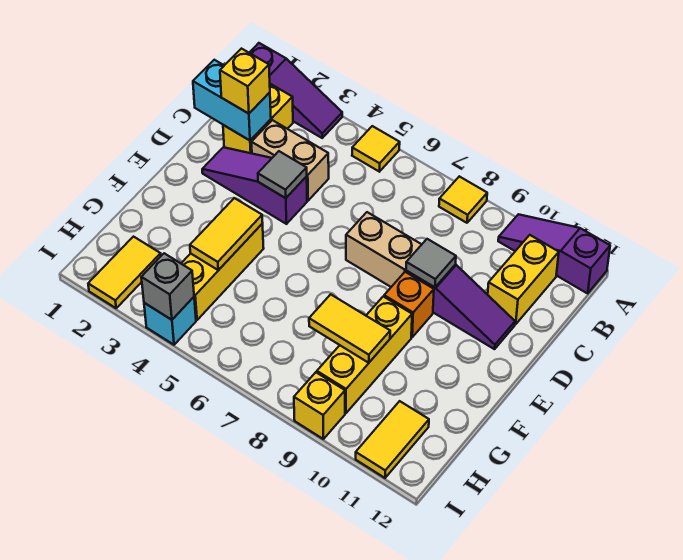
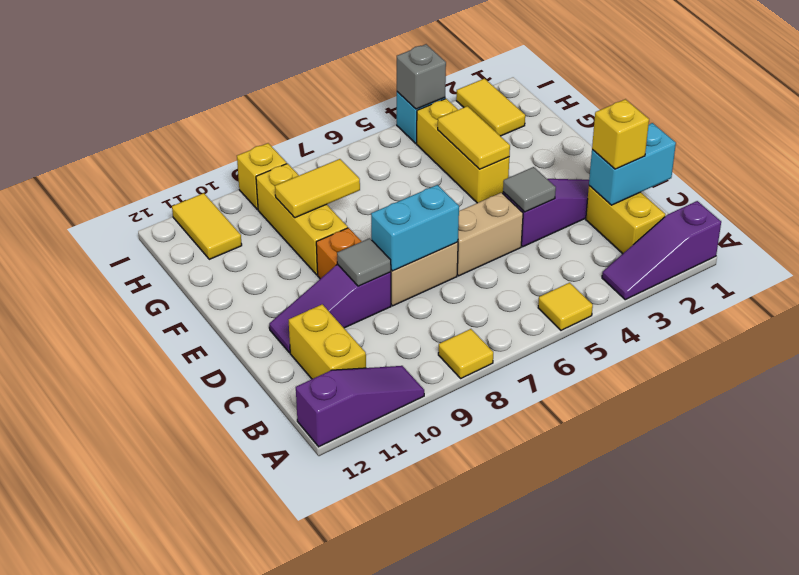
tan 1x2 brick [251,120,329,201] -> tan 1x2 brick moved to [457,193,523,276]
none -> cyan 1x2 brick [371,185,459,271]

